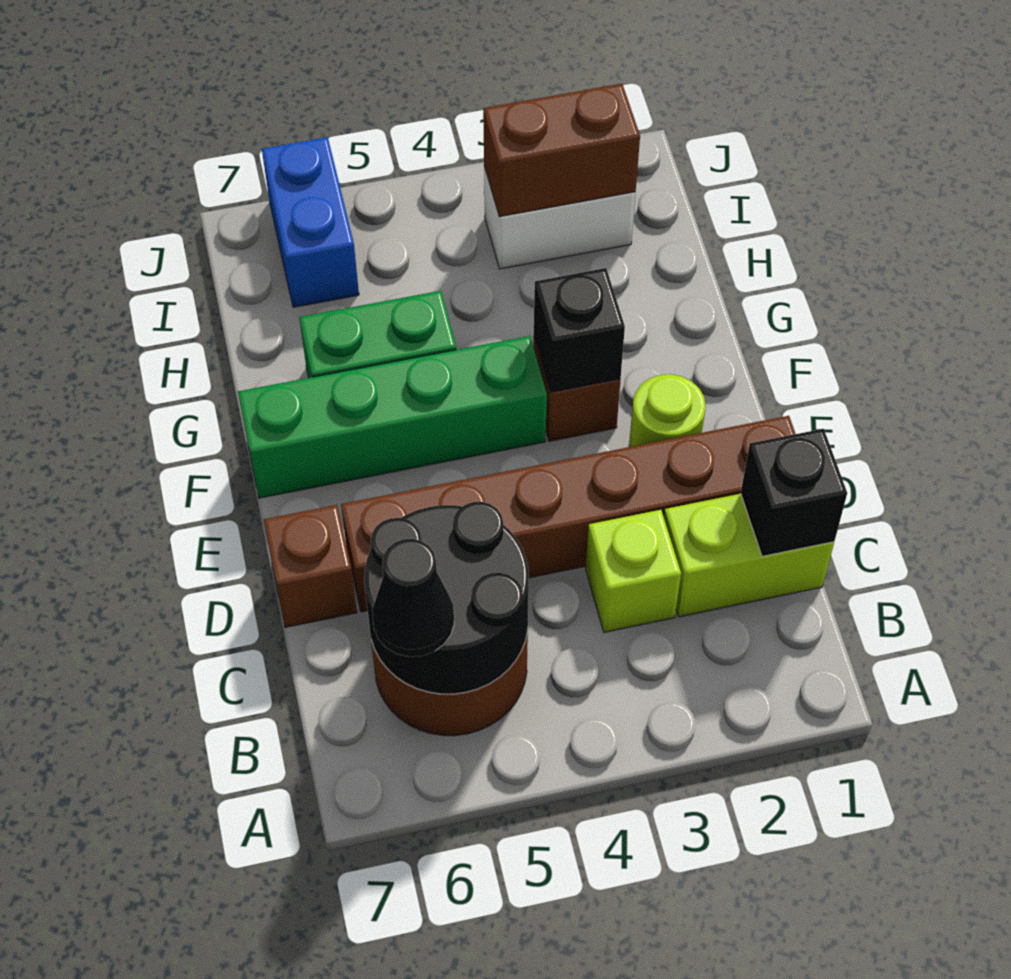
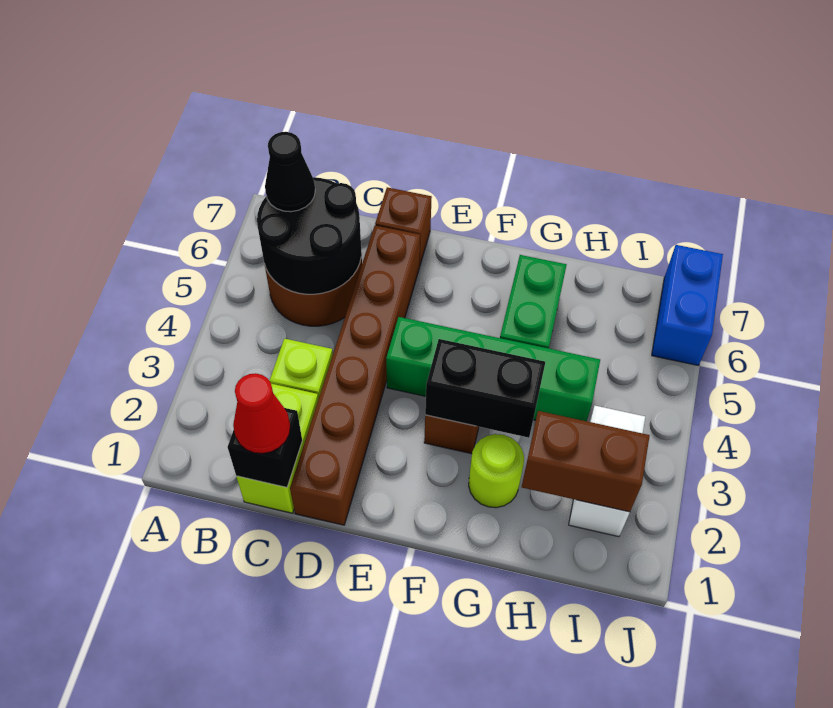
none -> red 1x1 cone [233,373,290,454]
lime 1x1 round brick [629,374,706,447] -> lime 1x1 round brick moved to [469,434,524,508]
black 1x1 brick [534,268,625,392] -> black 1x2 brick [425,339,545,438]
green 1x4 brick [238,336,547,498] -> green 1x4 brick turned to [386,317,600,421]
brown 1x2 brick [483,84,640,217] -> brown 1x2 brick turned to [522,411,650,512]
blue 1x2 brick [262,137,359,307] -> blue 1x2 brick turned to [652,245,723,365]

